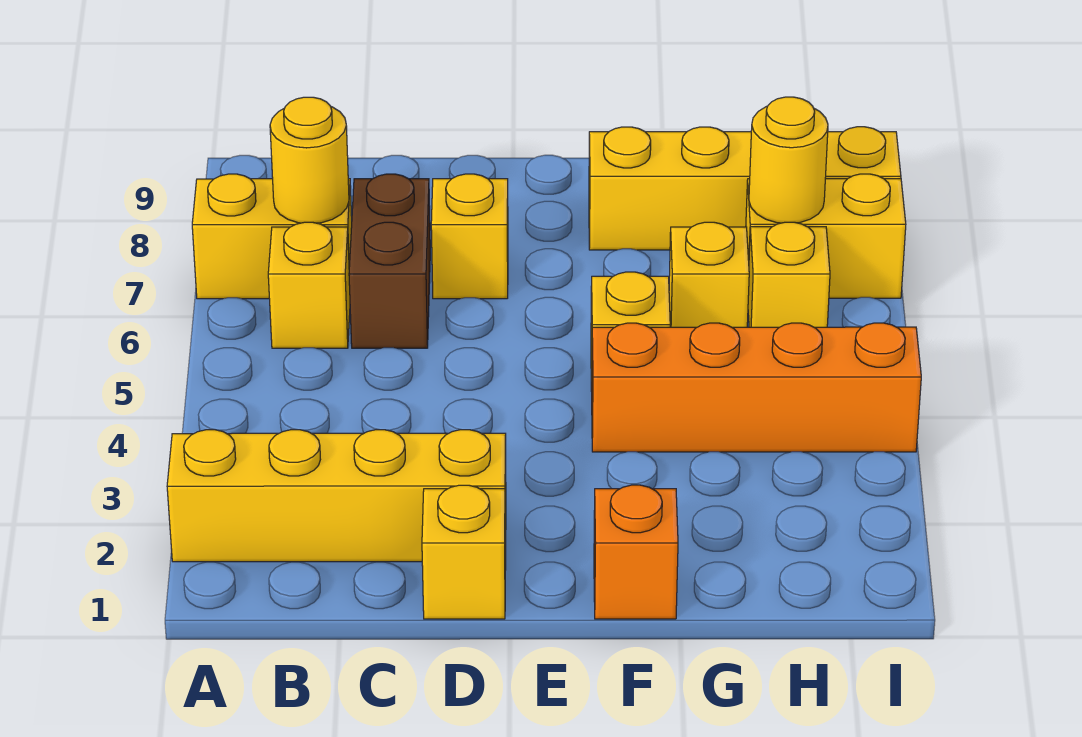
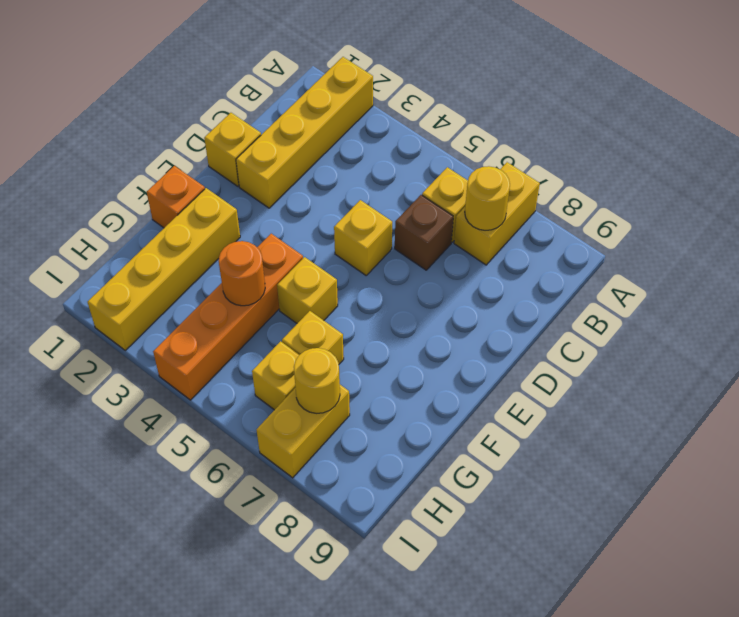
brown 1x2 brick [349,174,430,348] -> brown 1x1 brick [395,195,453,270]
yellow 1x1 brick [431,174,508,299] -> yellow 1x1 brick moved to [334,200,392,275]
yellow 1x4 brick [589,127,901,250] -> yellow 1x4 brick moved to [88,188,240,350]
none -> orange 1x1 round brick [219,241,265,306]

